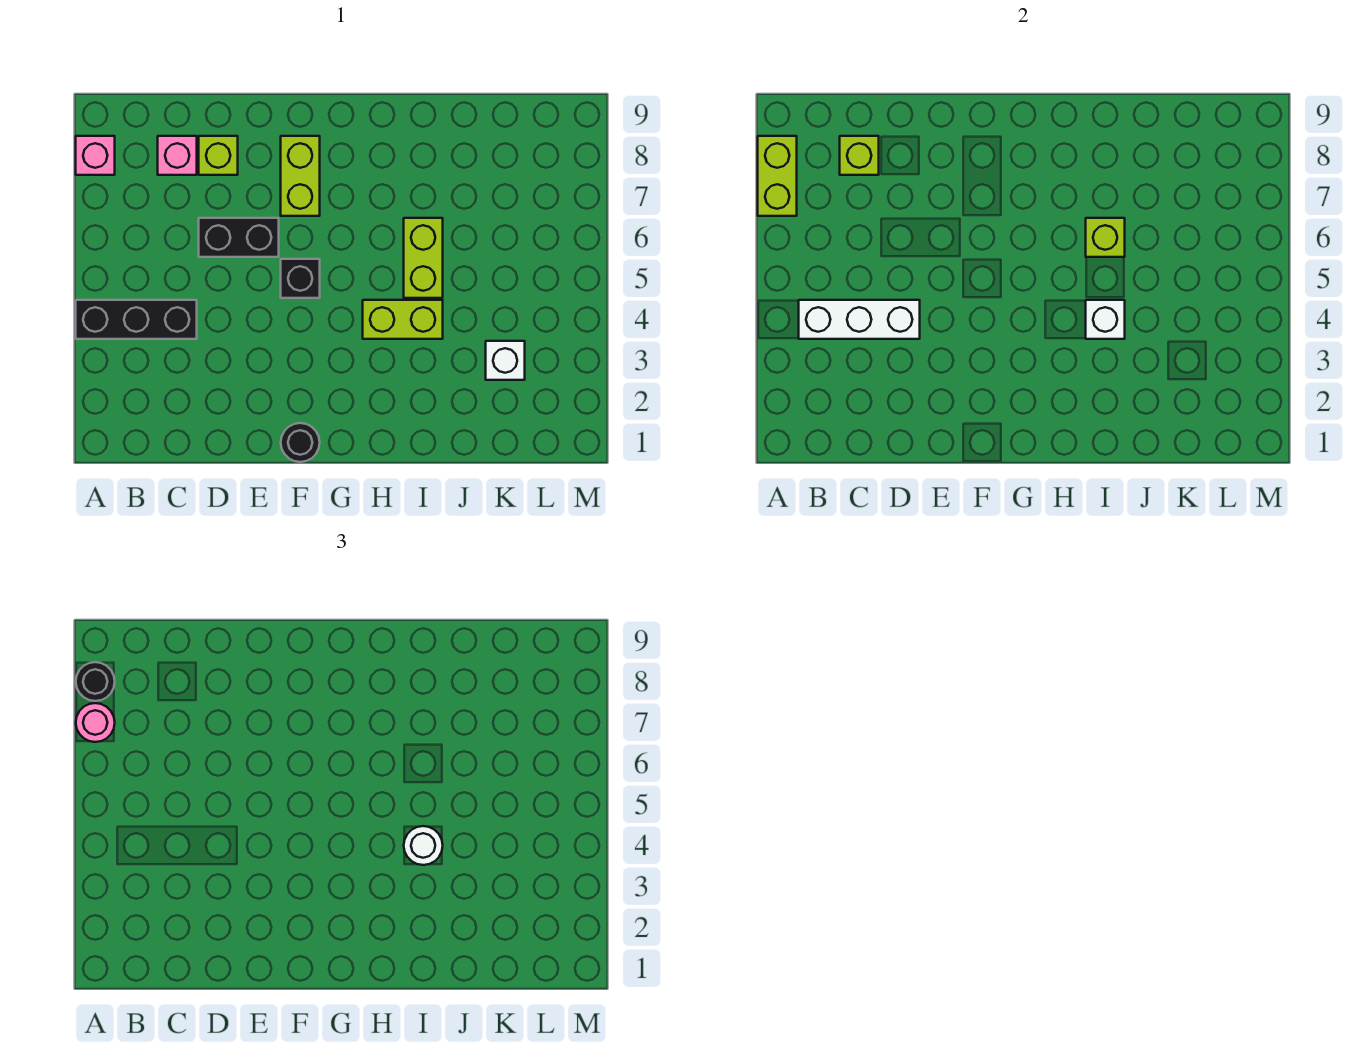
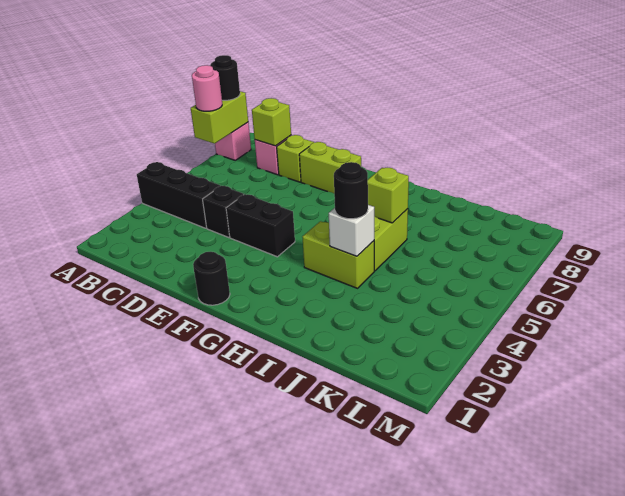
white 1x3 brick [799,300,920,339] -> none
black 1x2 brick [199,218,279,257] -> black 1x2 brick moved to [226,194,295,257]
black 1x1 brick [281,259,320,298] -> black 1x1 brick moved to [203,186,244,237]
lime 1x2 brick [281,136,320,216] -> lime 1x2 brick turned to [299,142,361,193]
white 1x1 round brick [404,826,443,865] -> black 1x1 round brick [334,162,368,219]
white 1x1 brick [486,341,525,380] -> none

